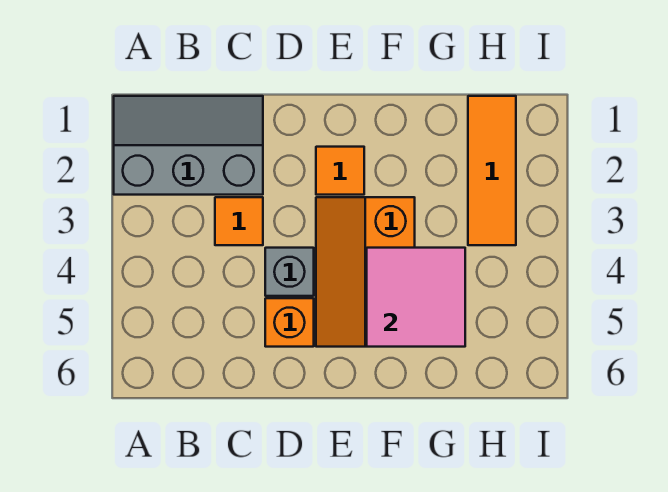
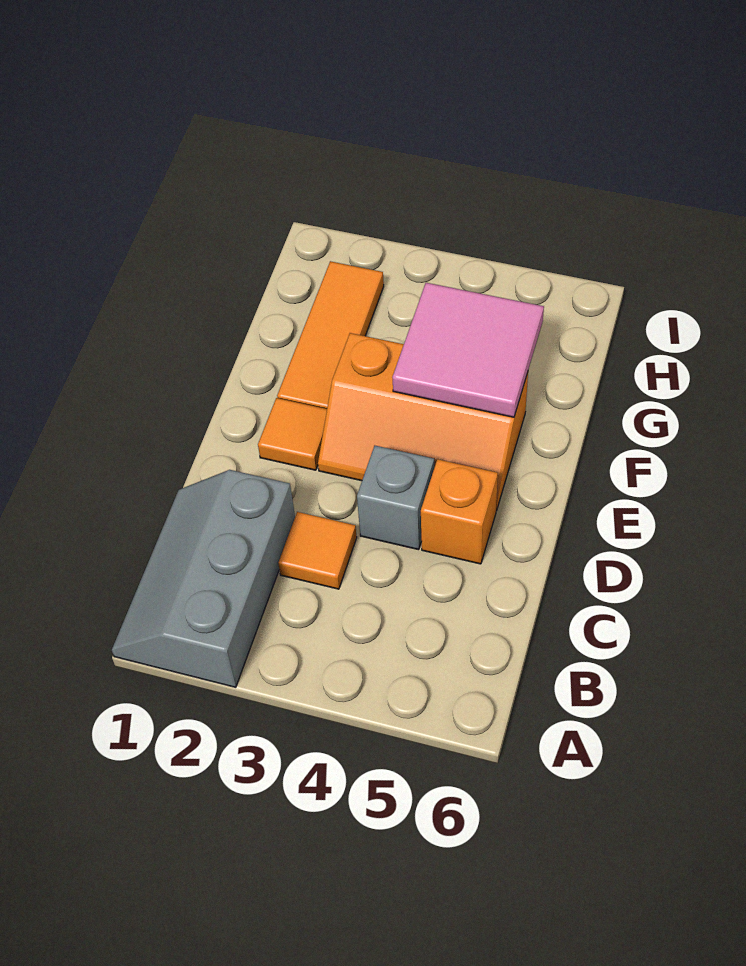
orange 1x3 tile [468,96,516,245] -> orange 1x3 tile turned to [277,261,384,409]

